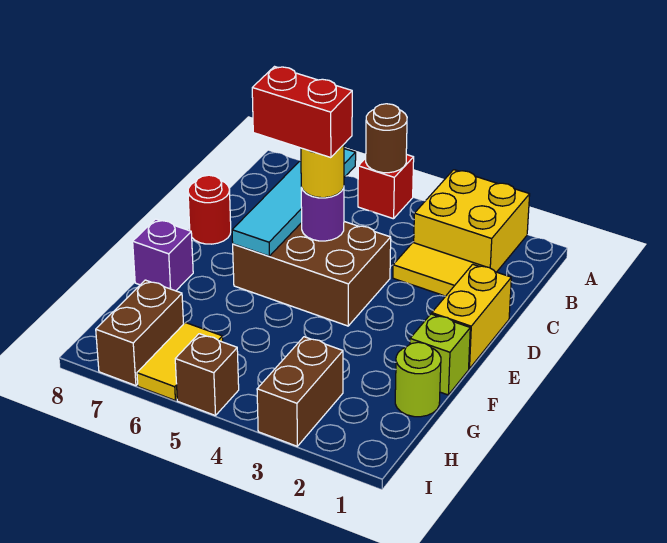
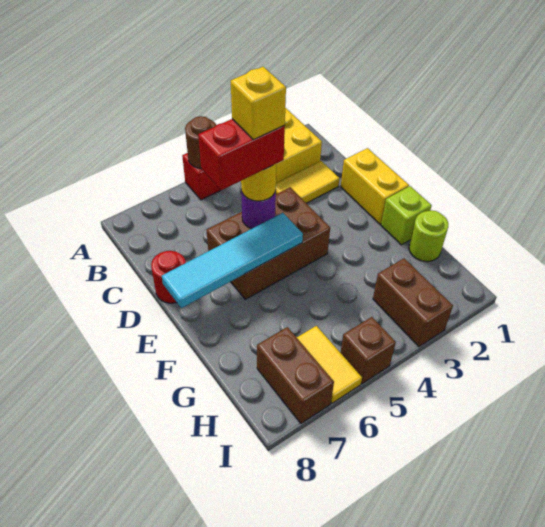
cyan 1x4 tile [232,149,356,256] -> cyan 1x4 tile turned to [162,213,303,308]
none -> yellow 1x1 brick [231,67,286,140]
purple 1x1 brick [133,219,193,291] -> none

